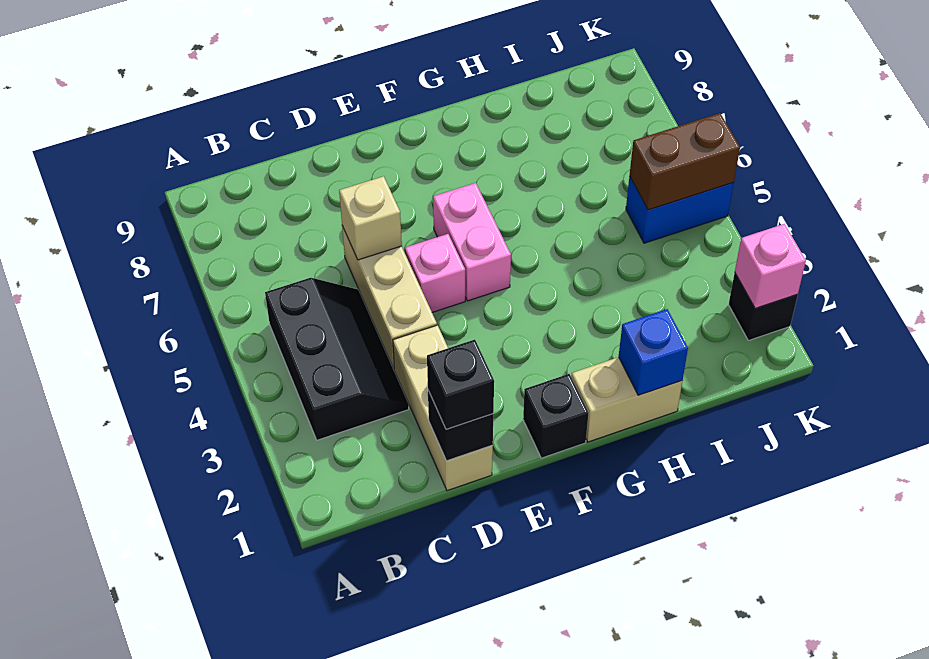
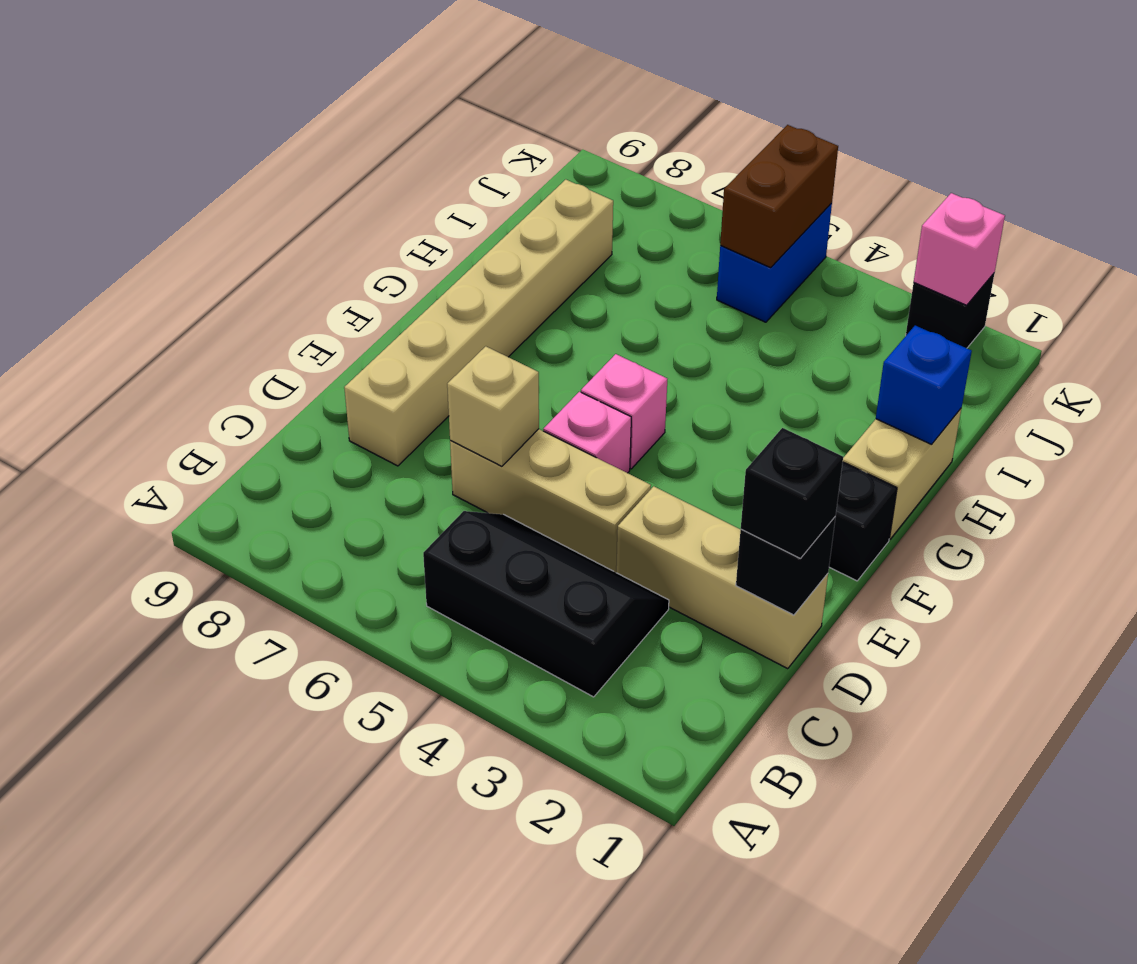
none -> tan 1x6 brick [344,180,613,466]
pink 1x2 brick [433,183,511,301] -> pink 1x1 brick [581,354,667,469]

